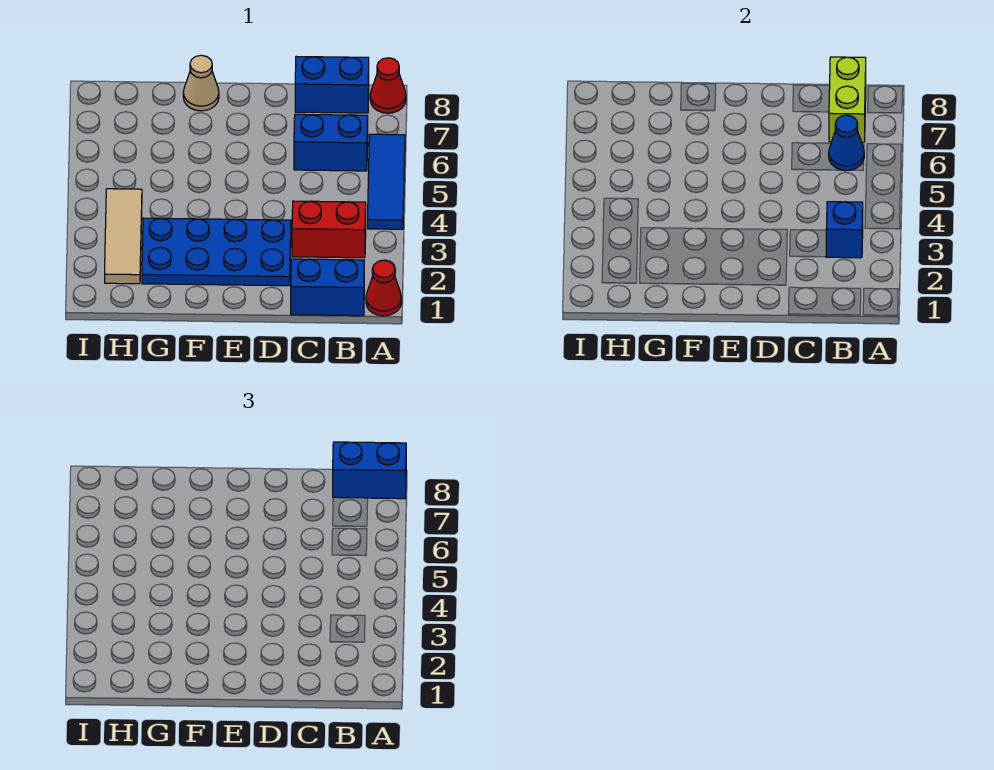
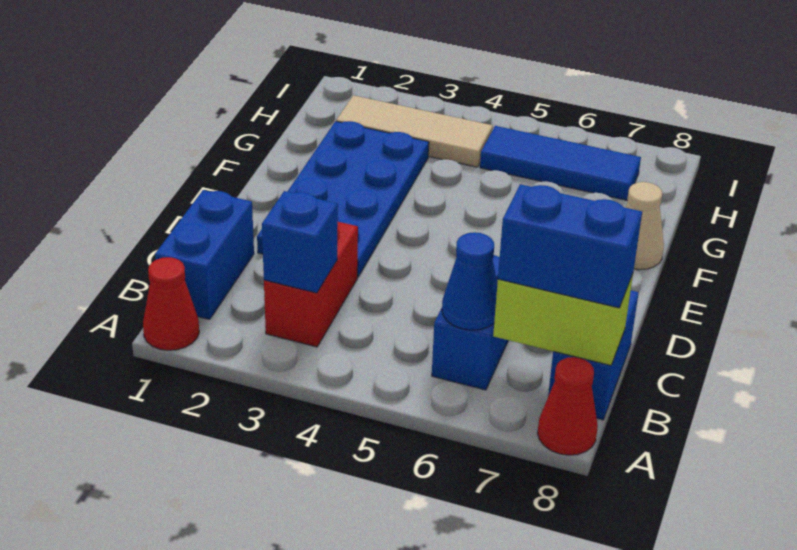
blue 1x3 tile [368,134,405,229] -> blue 1x3 tile moved to [480,126,641,200]
blue 1x2 brick [333,442,406,499] -> blue 1x2 brick turned to [498,184,642,308]

